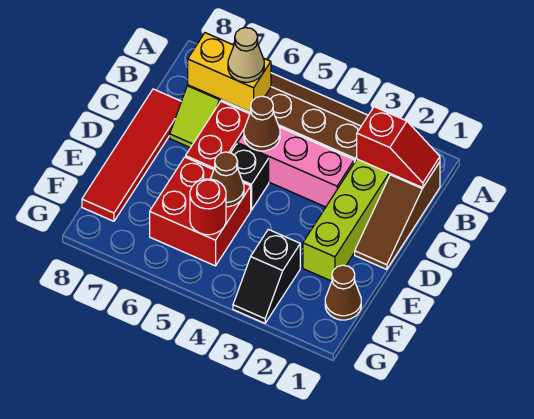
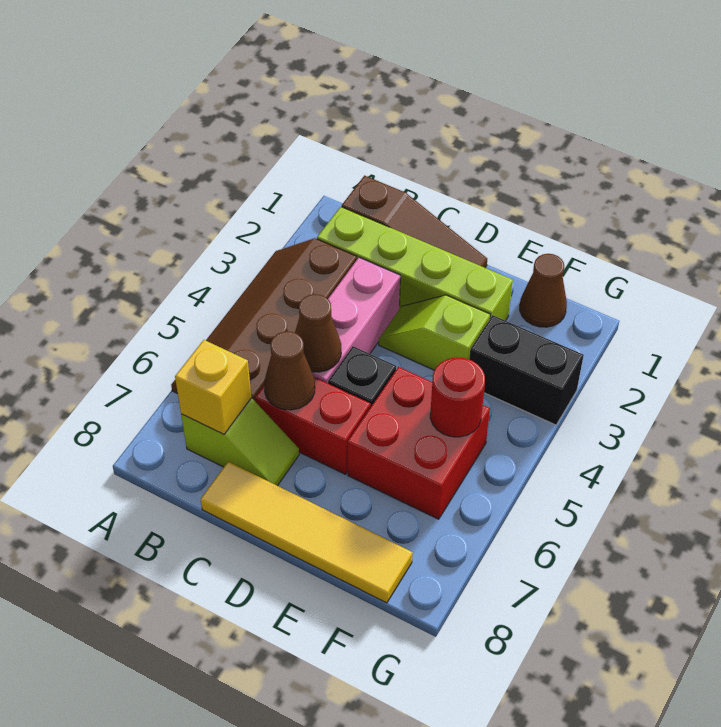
red 1x2 slope [357,107,440,188] -> none
yellow 1x2 brick [188,33,271,112] -> yellow 1x1 brick [175,340,251,434]
tan 1x1 cone [228,28,264,82] -> none
red 1x4 tile [82,89,181,221] -> yellow 1x4 tile [201,462,413,603]
none -> lime 1x2 slope [379,295,490,370]
brown 1x1 cone [211,152,244,207] -> brown 1x1 cone moved to [264,331,315,410]
black 1x2 slope [233,229,300,323] -> black 1x2 brick [469,315,584,425]

